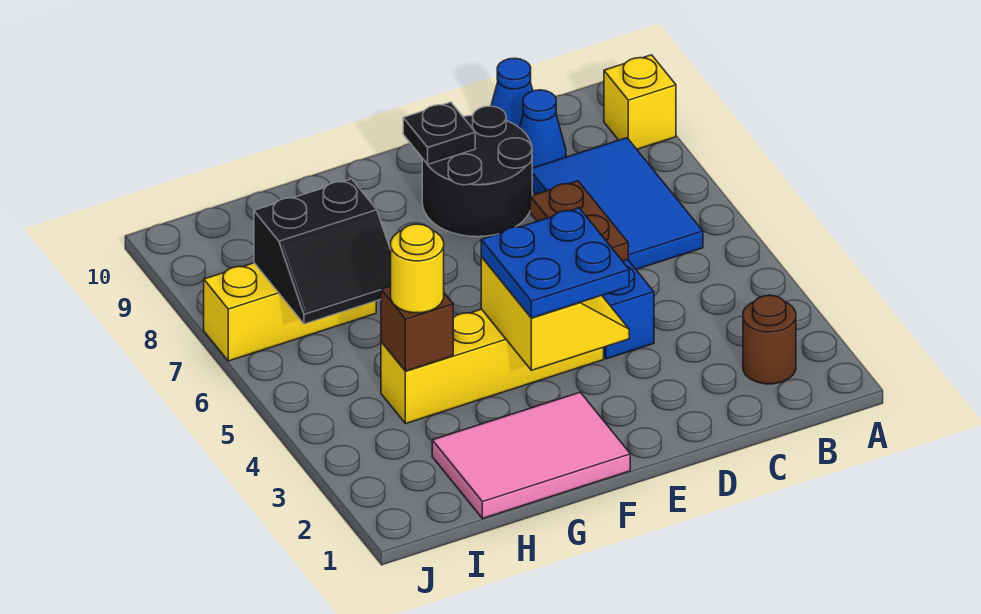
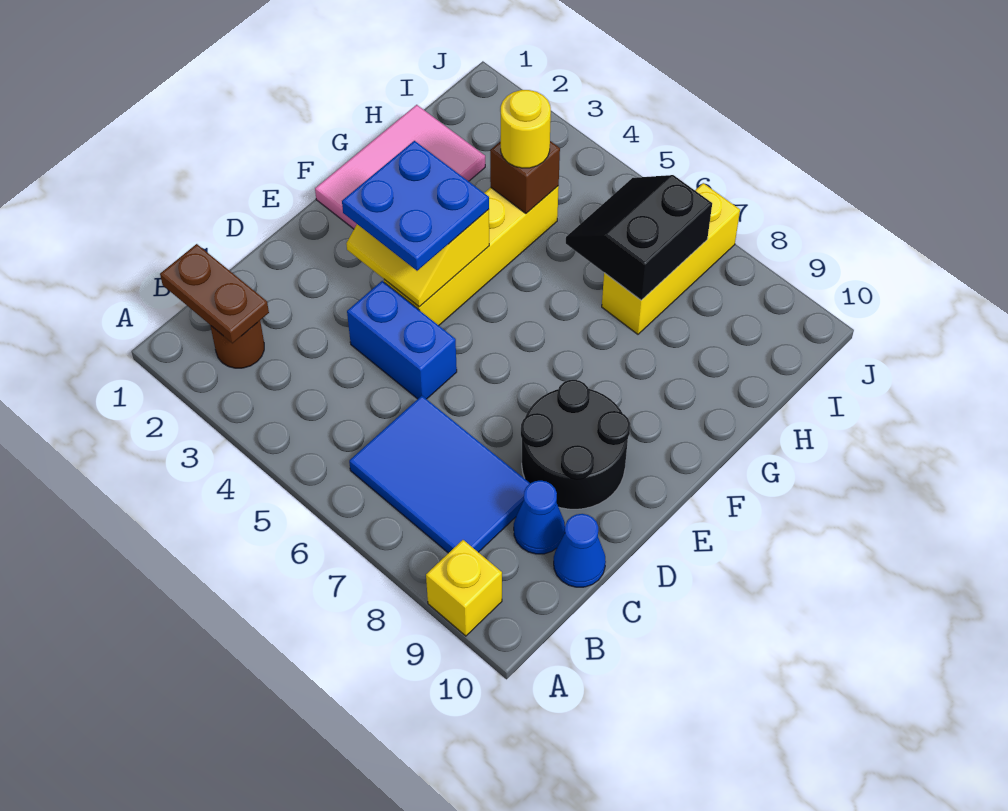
brown 1x2 plate [530,181,628,261] -> brown 1x2 plate moved to [160,244,269,343]
black 1x1 plate [403,102,475,164] -> none

